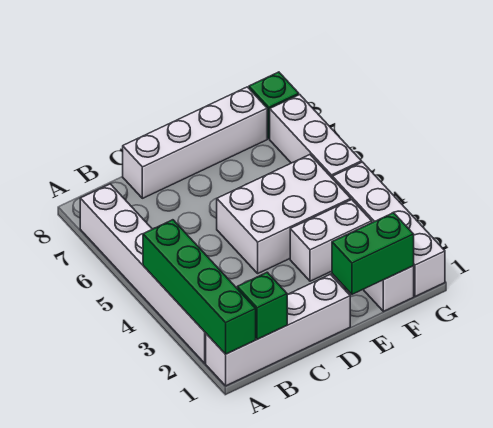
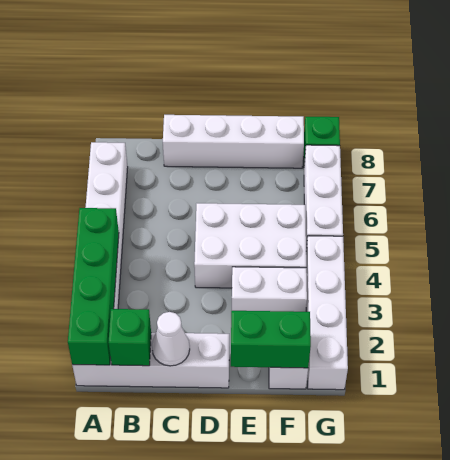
none -> white 1x1 cone [152,312,190,366]

